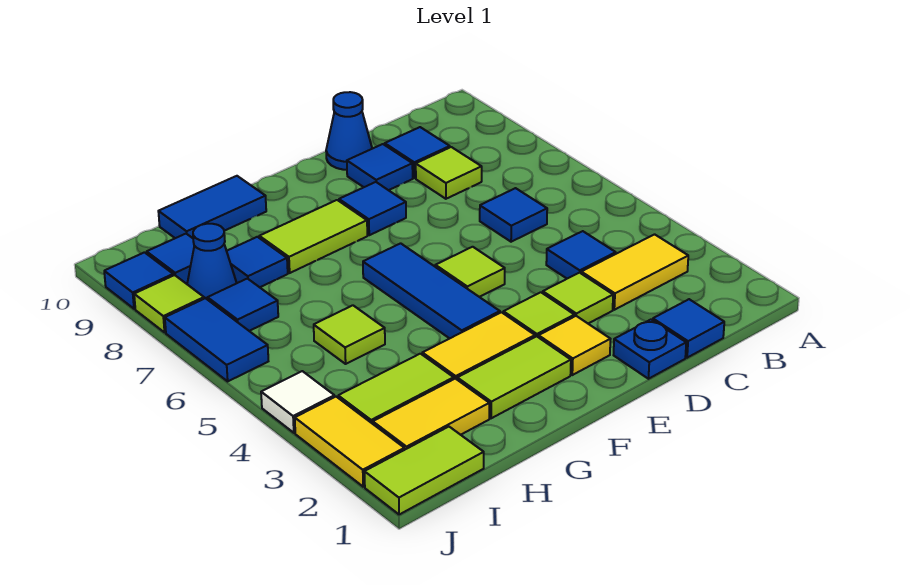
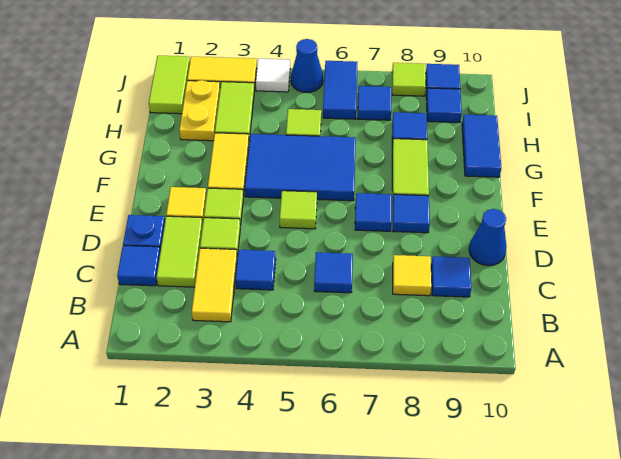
lime 1x1 tile [416,147,482,199] -> yellow 1x1 tile [393,255,432,296]
blue 1x1 tile [347,144,413,190] -> blue 1x1 tile moved to [355,193,392,231]
lime 1x2 tile [457,336,571,418] -> lime 1x2 tile moved to [157,216,203,287]
blue 1x3 tile [363,243,500,339] -> blue 2x3 tile [245,134,356,201]
yellow 1x2 tile [373,379,489,450] -> yellow 1x2 plate [179,80,220,141]
blue 1x1 cone [187,224,236,300] -> blue 1x1 cone moved to [291,39,323,92]
blue 1x2 tile [165,298,268,381] -> blue 1x2 tile turned to [323,61,357,119]

